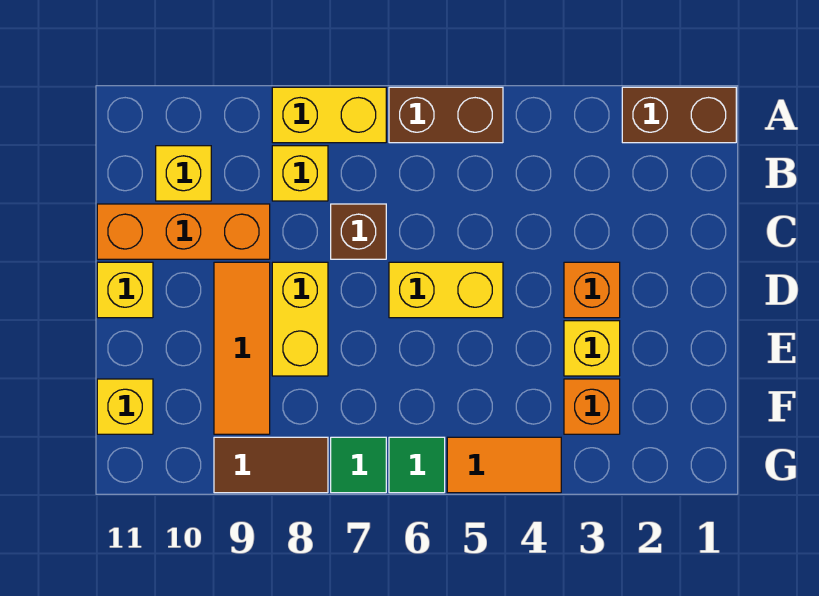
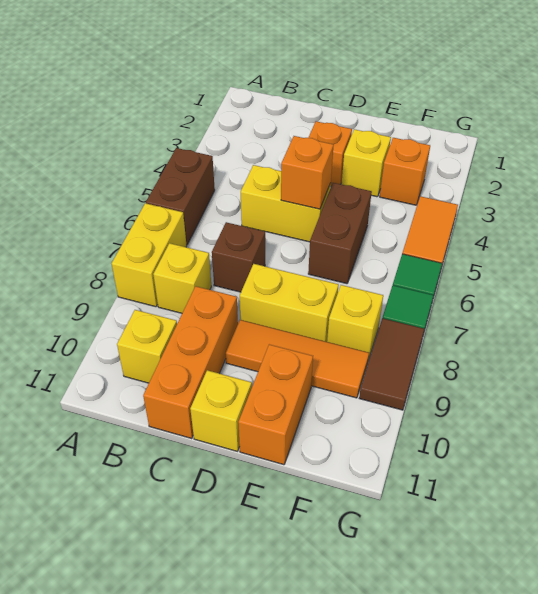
brown 1x2 brick [622,87,736,143] -> brown 1x2 brick moved to [308,183,372,284]
yellow 1x2 brick [389,262,503,318] -> yellow 1x2 brick turned to [241,165,331,242]
none -> orange 1x1 brick [281,136,333,209]
none -> orange 1x2 brick [238,344,313,465]
yellow 1x1 brick [97,379,153,434] -> yellow 1x1 brick moved to [327,285,383,360]

